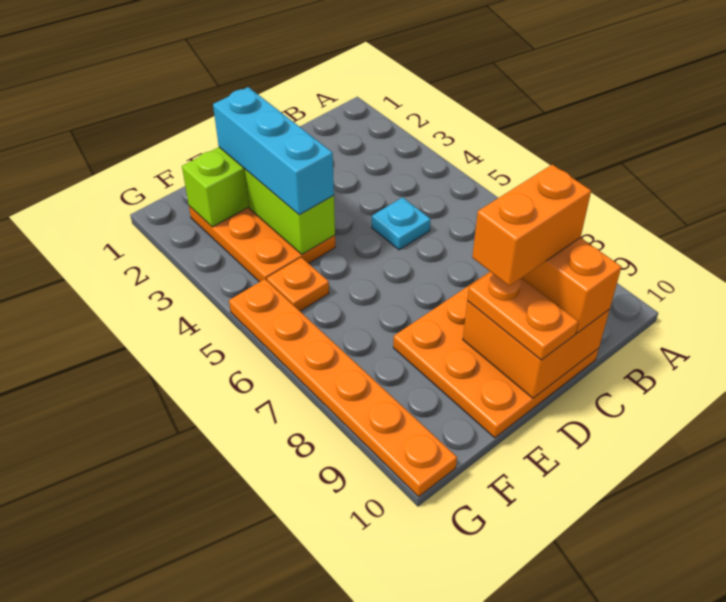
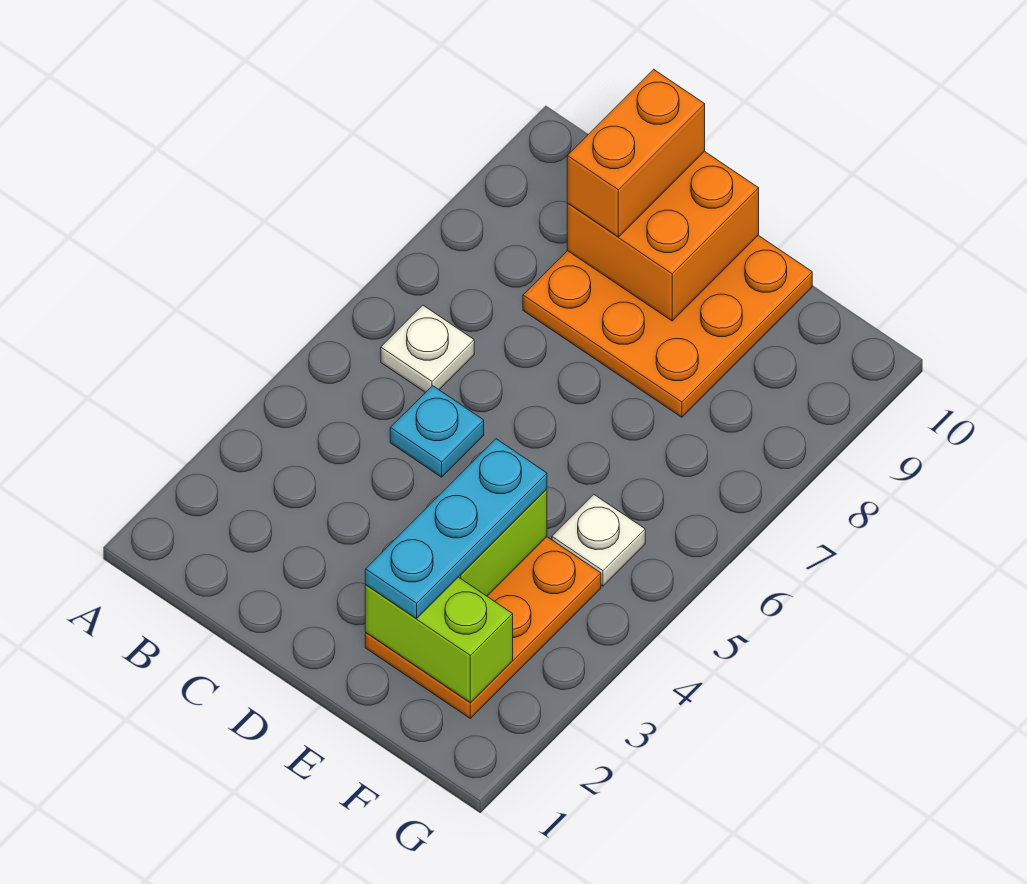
none -> white 1x1 plate [381,305,474,393]
orange 1x2 brick [472,164,591,286] -> none
orange 1x2 plate [467,273,579,360] -> none
cyan 1x3 brick [213,87,334,215] -> cyan 1x3 plate [365,439,547,619]
orange 1x1 plate [267,257,329,311] -> white 1x1 plate [552,495,645,586]
orange 1x6 plate [229,279,457,497] -> none

